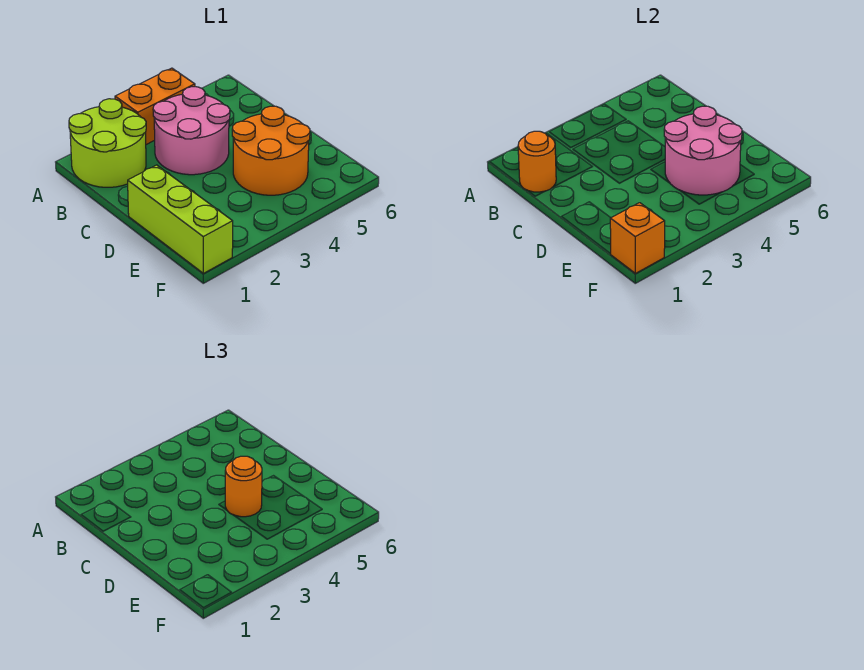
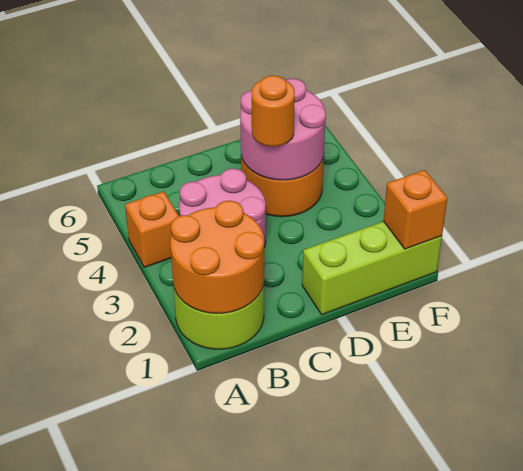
orange 1x2 brick [115,68,195,145] -> orange 1x1 brick [125,191,179,267]
orange 1x1 round brick [518,131,556,192] -> orange 2x2 round brick [170,201,264,314]

